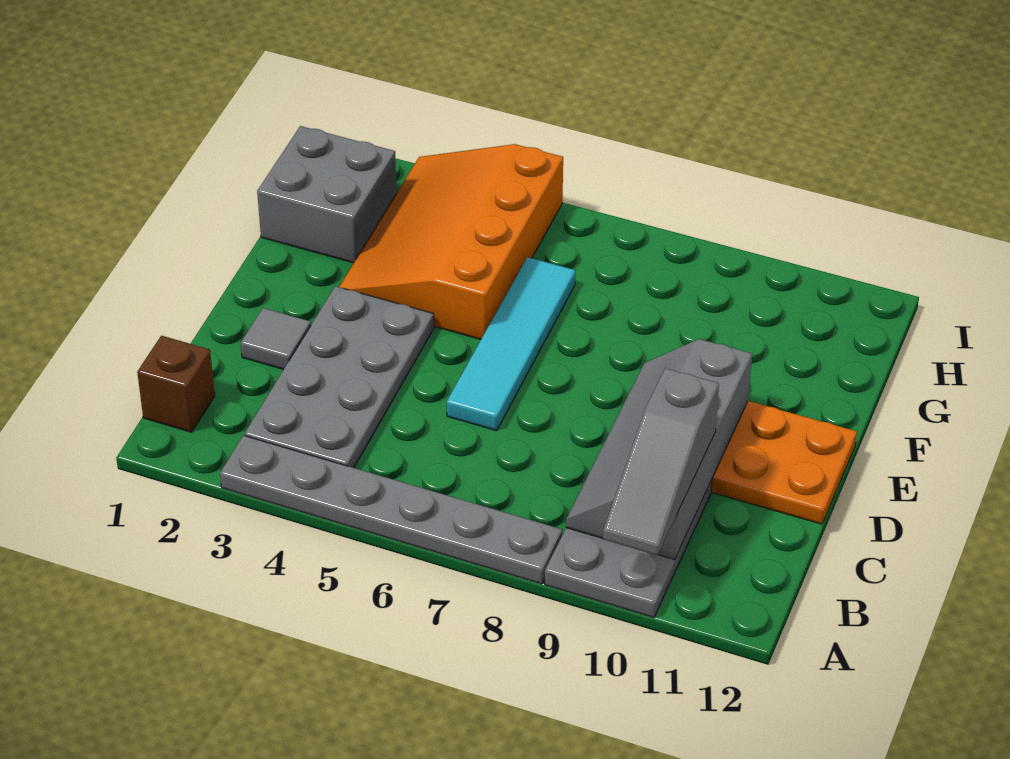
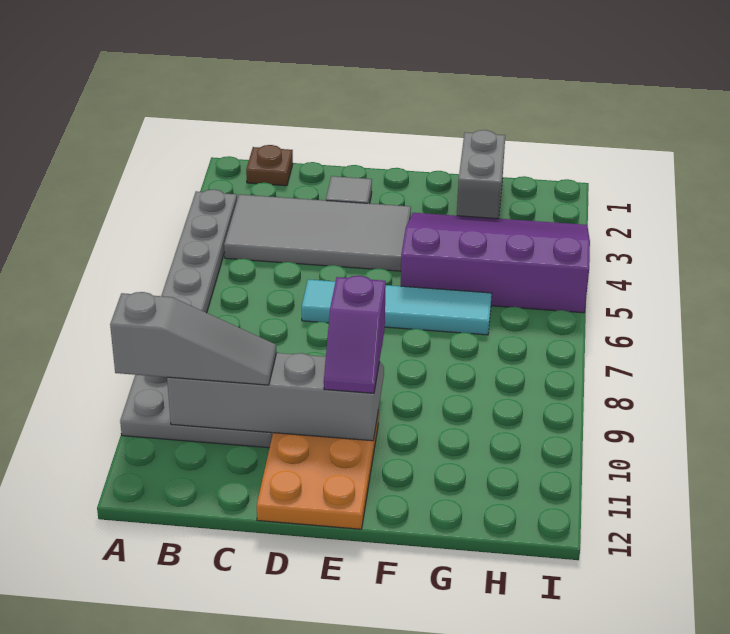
grey 1x3 slope [603,368,719,555] -> grey 1x3 slope turned to [110,292,276,385]
brown 1x1 brick [137,336,215,432] -> brown 1x1 plate [246,145,293,186]
grey 2x4 plate [244,286,434,468] -> grey 2x4 tile [224,194,411,271]
none -> purple 1x2 slope [324,276,386,393]
orange 3x4 slope [339,144,563,339] -> purple 3x4 slope [401,213,590,313]
grey 2x2 brick [257,126,397,263] -> grey 1x2 brick [457,130,505,219]

